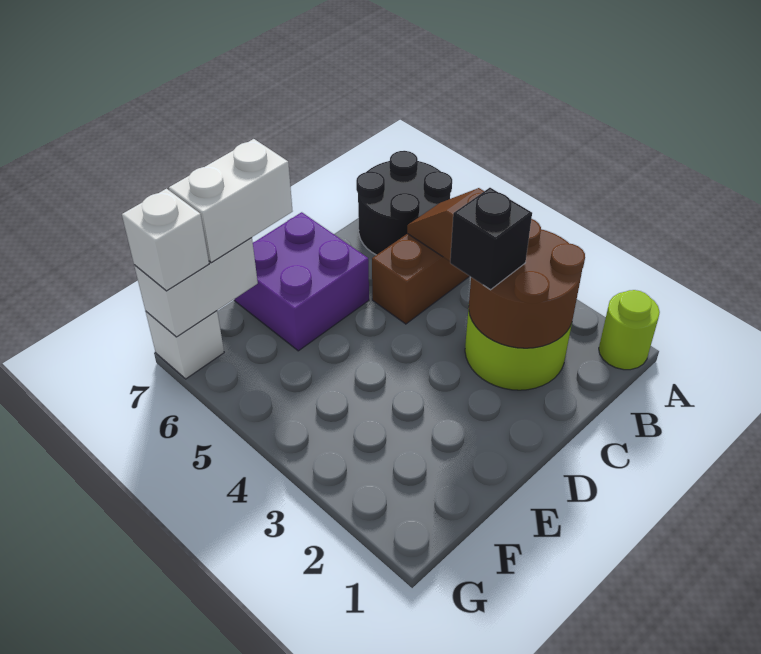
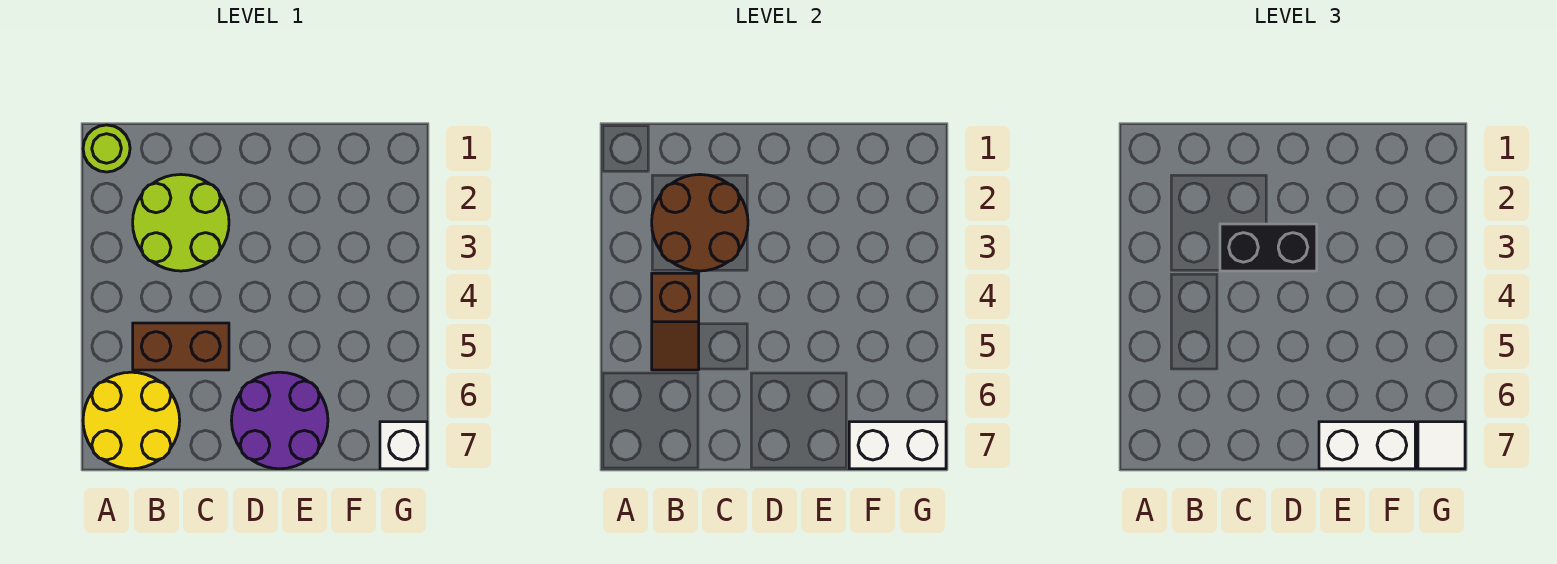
black 2x2 round brick [356,151,452,255] -> yellow 2x2 round brick [83,372,180,469]
black 1x1 brick [450,188,532,290] -> black 1x2 brick [1220,224,1317,271]
purple 2x2 brick [234,212,369,351] -> purple 2x2 round brick [231,372,328,469]
white 1x1 brick [122,189,209,291] -> white 1x1 tile [1418,422,1465,469]

